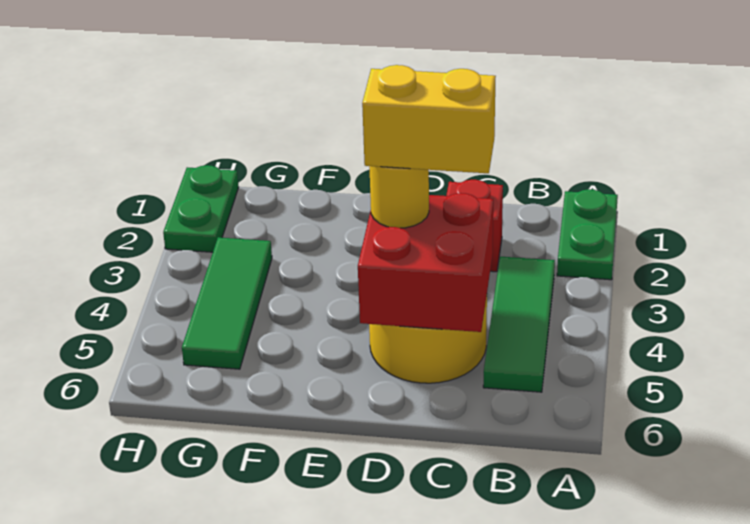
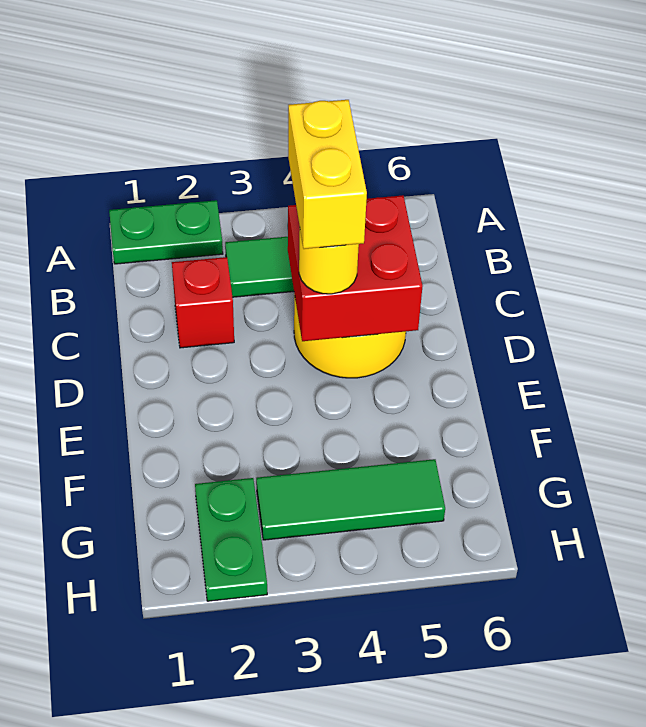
green 1x2 plate [163,165,239,252] -> green 1x2 plate turned to [195,478,267,601]

